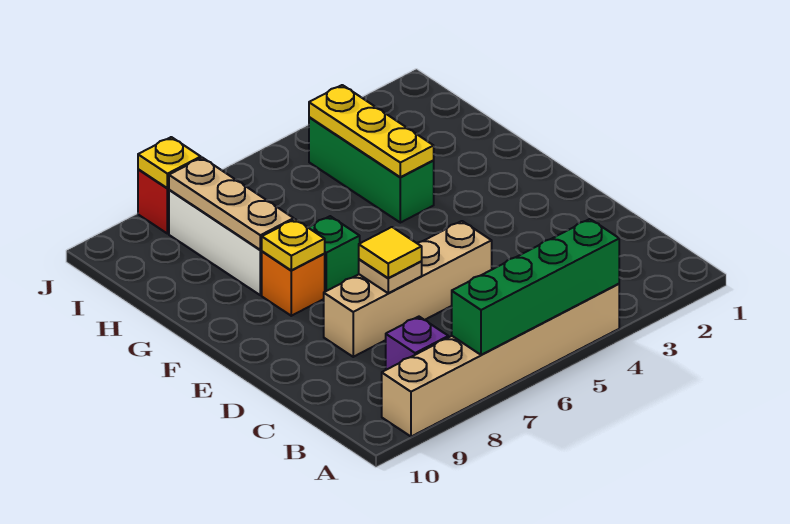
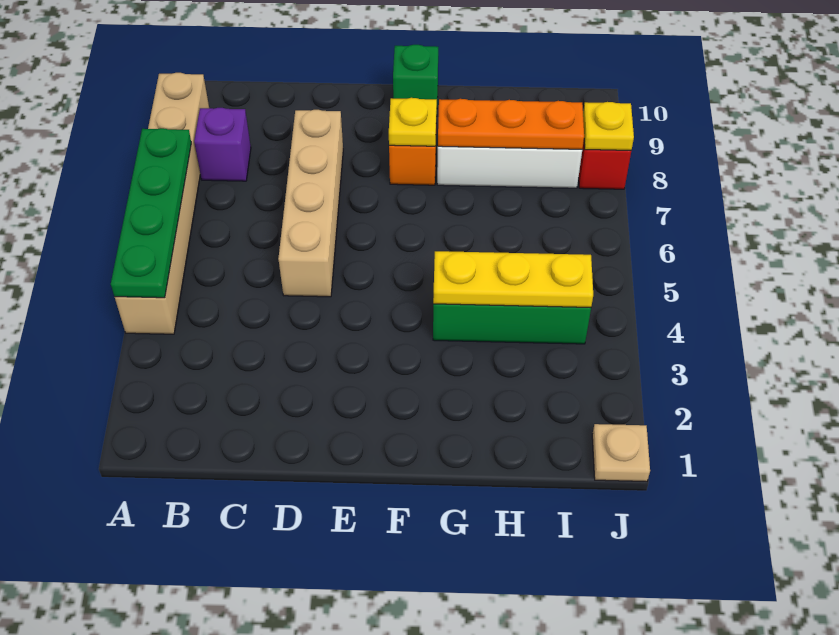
green 1x4 brick [452,219,619,355] -> green 1x4 plate [111,128,191,298]
tan 1x1 plate [359,259,422,293] -> tan 1x1 plate moved to [592,424,650,482]
yellow 1x1 tile [359,227,422,278] -> none
green 1x1 brick [308,216,360,292] -> green 1x1 brick moved to [393,45,438,117]
tan 1x3 plate [169,158,294,250] -> orange 1x3 plate [438,99,584,149]

